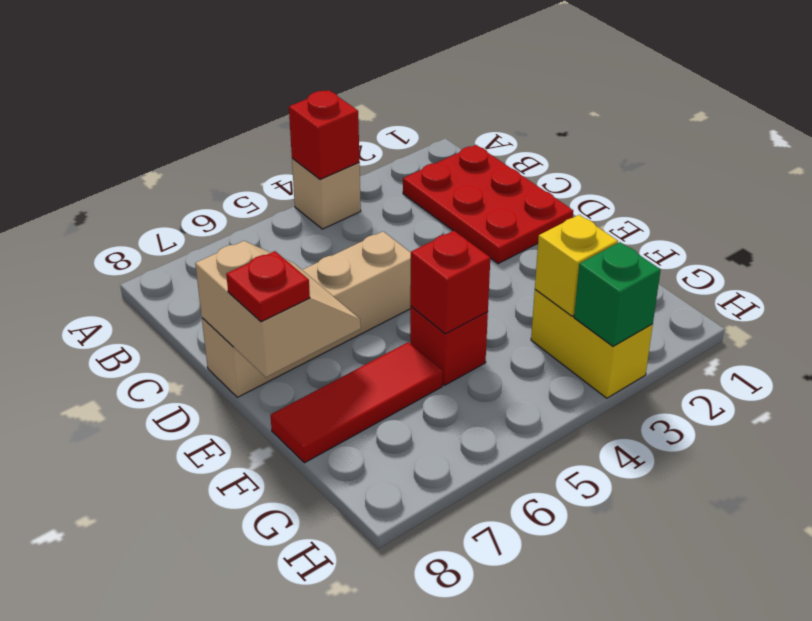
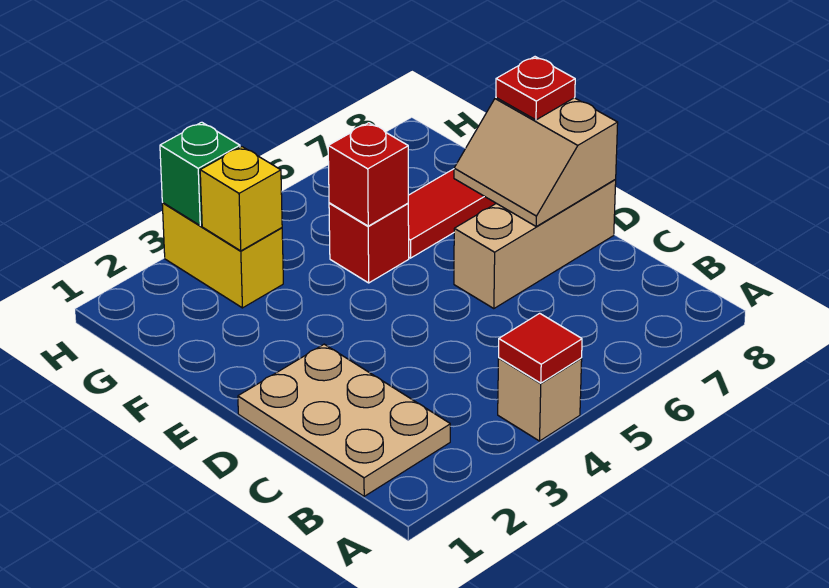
red 1x1 brick [289,90,359,180] -> red 1x1 tile [499,313,582,383]
red 2x3 plate [403,145,573,264] -> tan 2x3 plate [238,344,450,496]
tan 1x4 brick [202,231,411,397] -> tan 1x3 brick [454,180,616,309]

